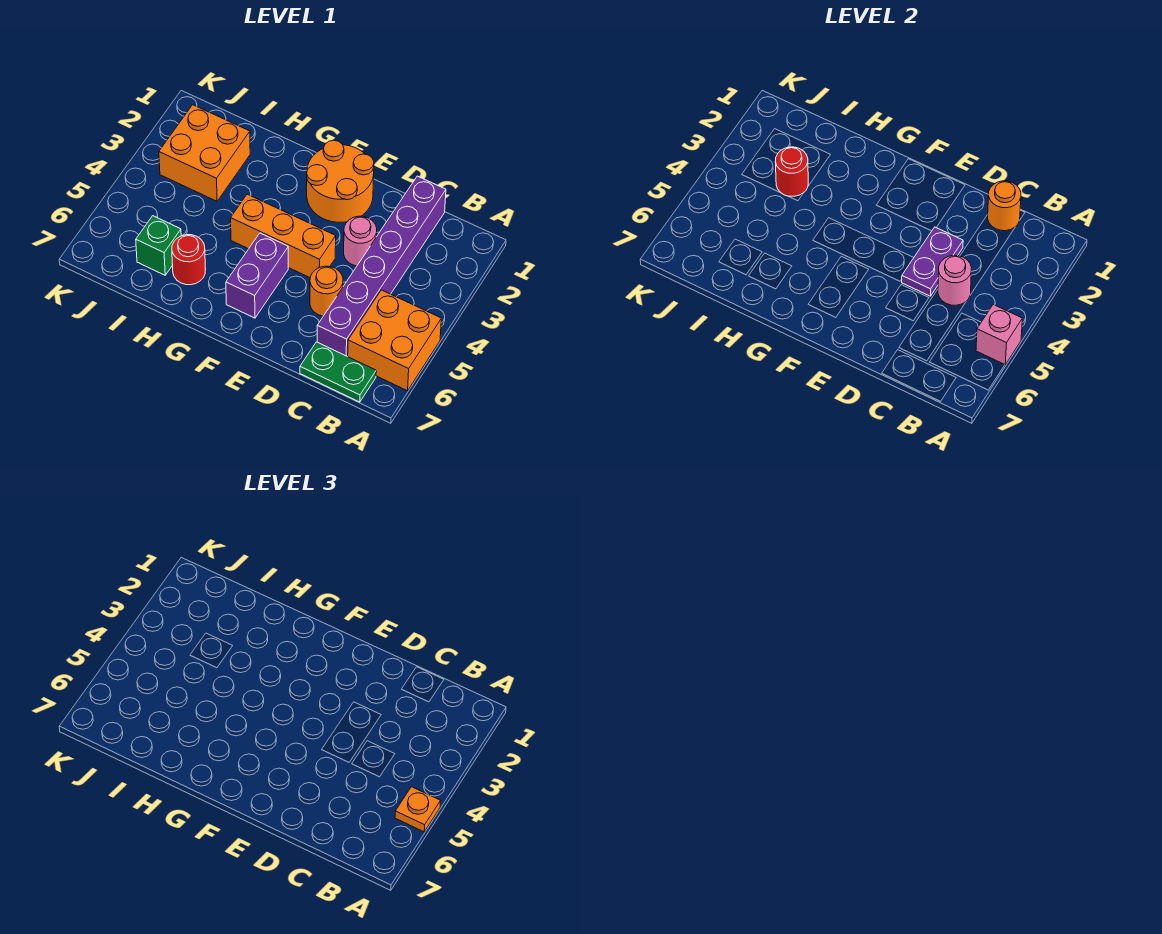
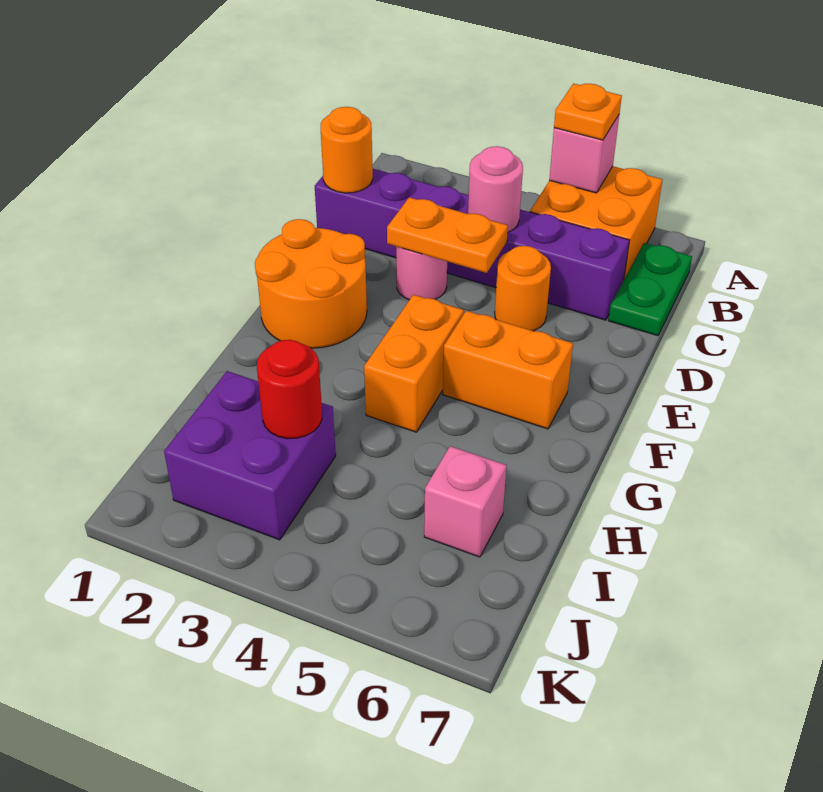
purple 1x2 plate [901,227,963,296] -> orange 1x2 plate [387,197,508,273]
orange 1x3 brick [231,194,336,278] -> orange 1x2 brick [364,295,464,432]
purple 1x2 brick [226,233,288,318] -> orange 1x2 brick [443,311,573,429]
red 1x1 round brick [172,235,206,285] -> none
orange 2x2 brick [159,105,250,201] -> purple 2x2 brick [164,371,336,540]
green 1x1 brick [136,216,181,275] -> pink 1x1 brick [424,446,507,557]

